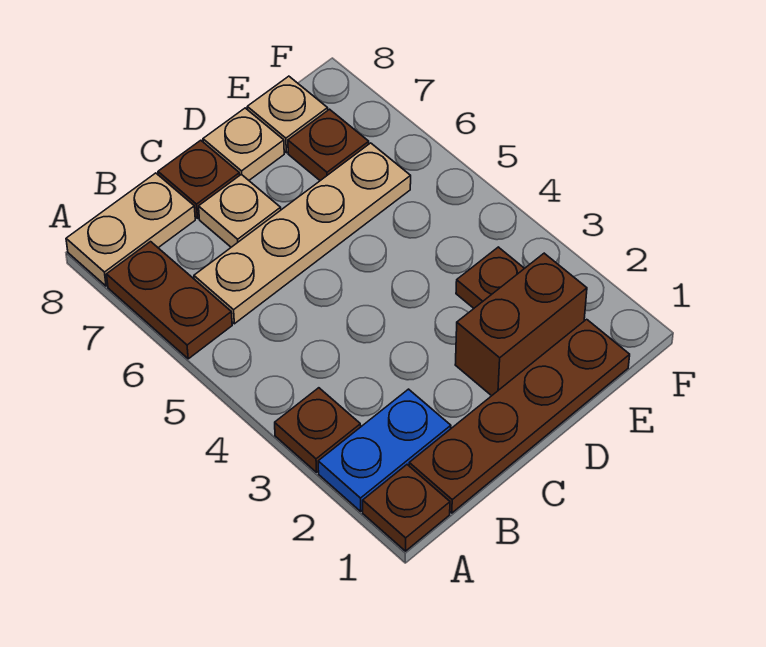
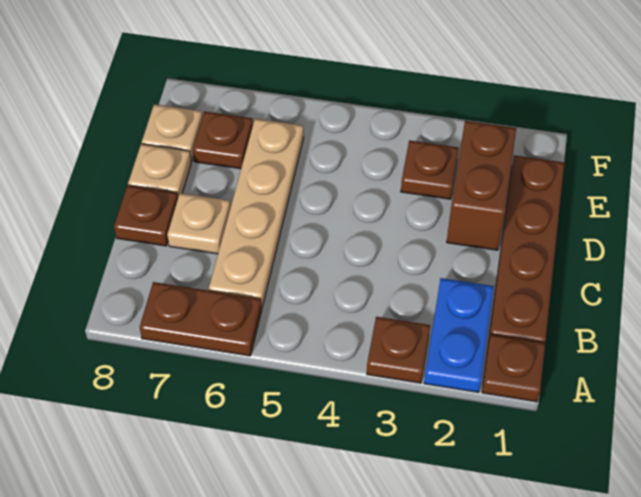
tan 1x2 plate [66,173,195,286] -> none

